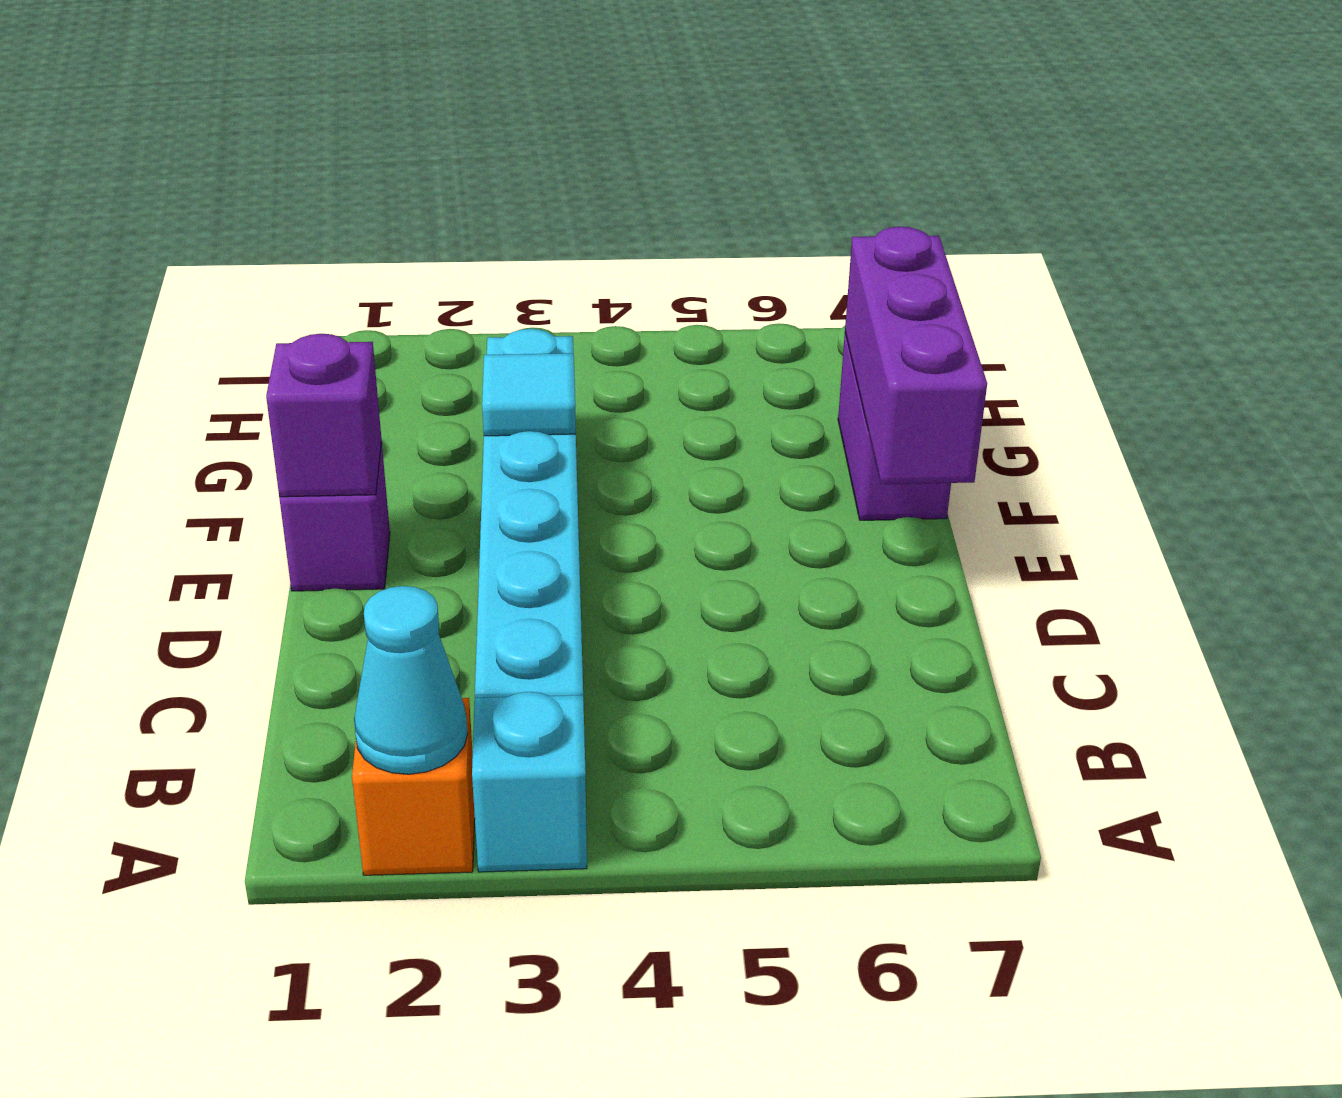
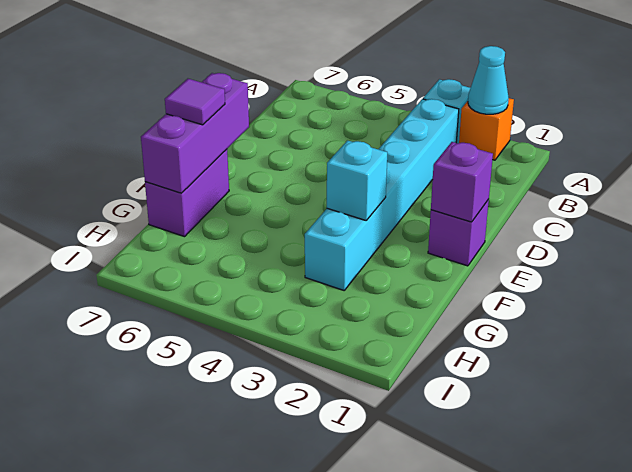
cyan 1x1 tile [482,353,576,436] -> cyan 1x1 brick [327,141,387,221]
none -> purple 1x1 tile [165,79,225,125]

